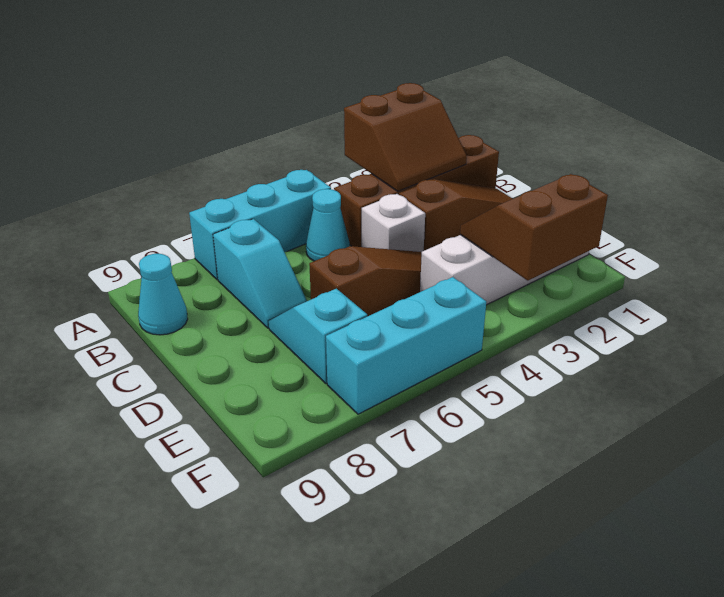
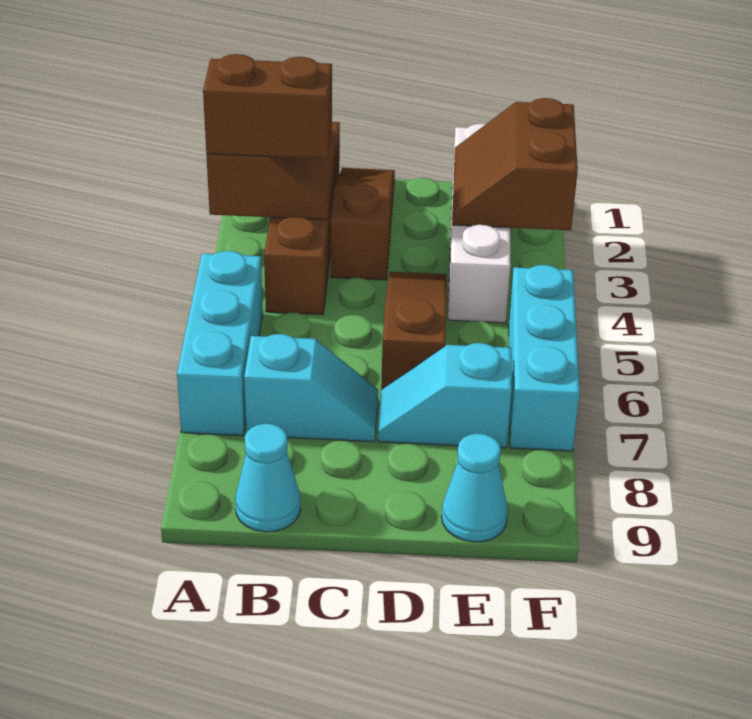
none -> brown 1x2 brick [203,54,332,159]
cyan 1x1 cone [306,189,350,261] -> cyan 1x1 cone moved to [441,434,508,542]
white 1x1 brick [362,194,425,252] -> none

